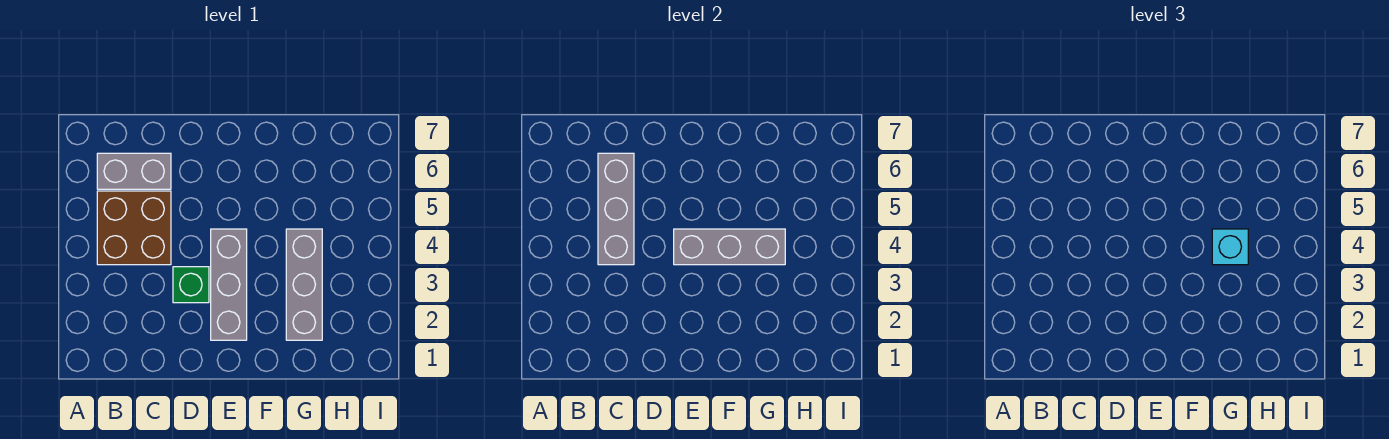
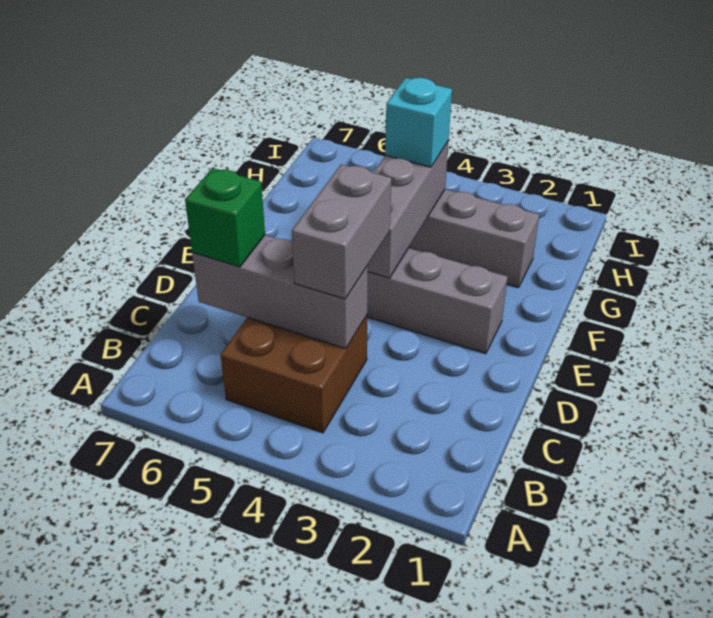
grey 1x2 brick [97,153,171,189] -> grey 1x2 brick moved to [292,164,391,299]
green 1x1 brick [173,267,209,303] -> green 1x1 brick moved to [185,168,265,267]

